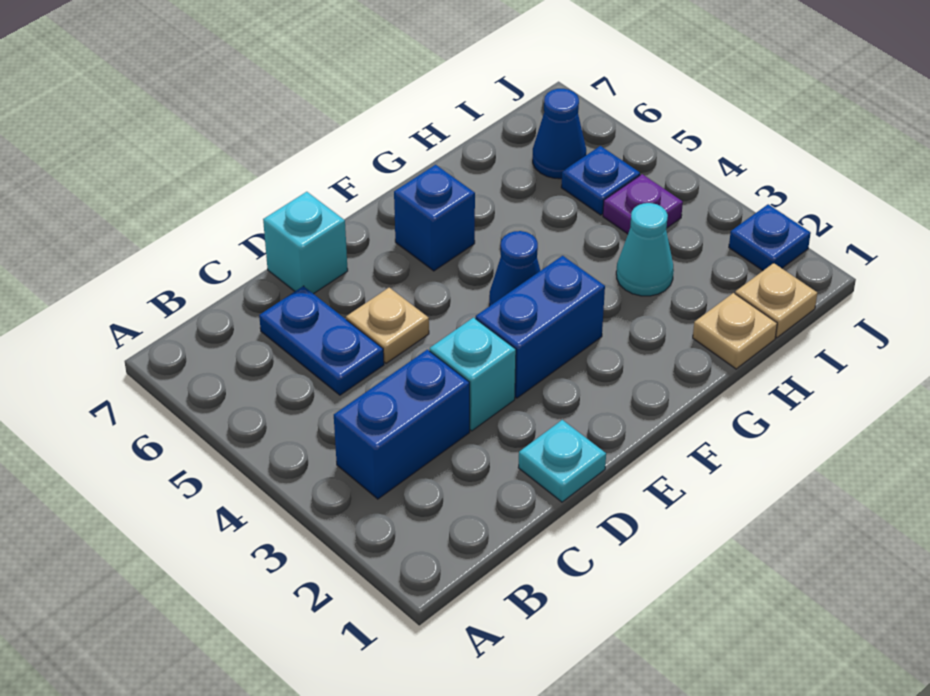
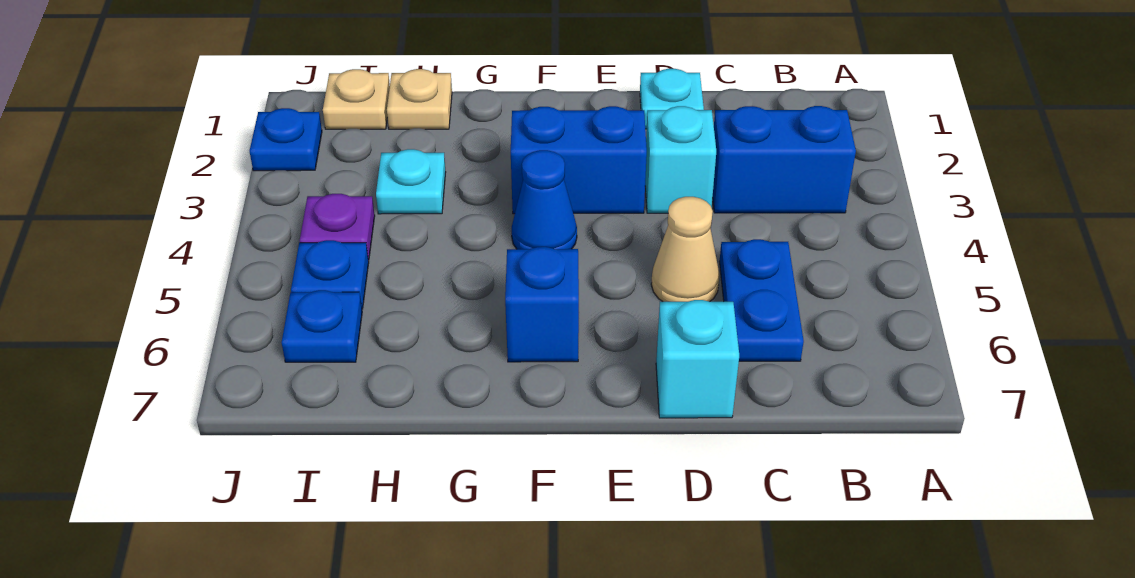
tan 1x1 plate [346,288,429,363] -> tan 1x1 cone [651,197,719,302]
cyan 1x1 cone [616,203,674,296] -> cyan 1x1 plate [376,149,446,214]
blue 1x1 cone [533,89,586,179] -> blue 1x1 plate [282,290,362,362]

